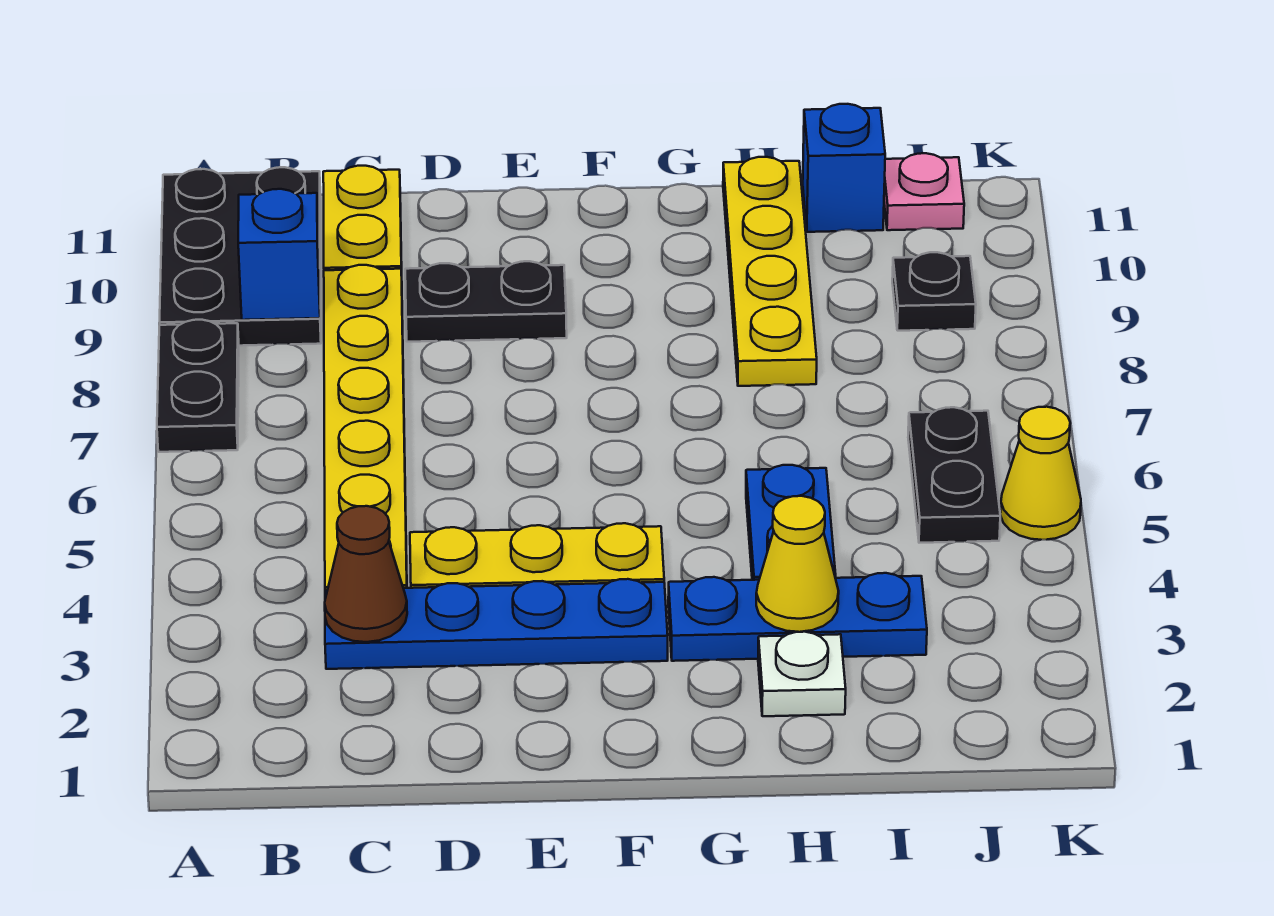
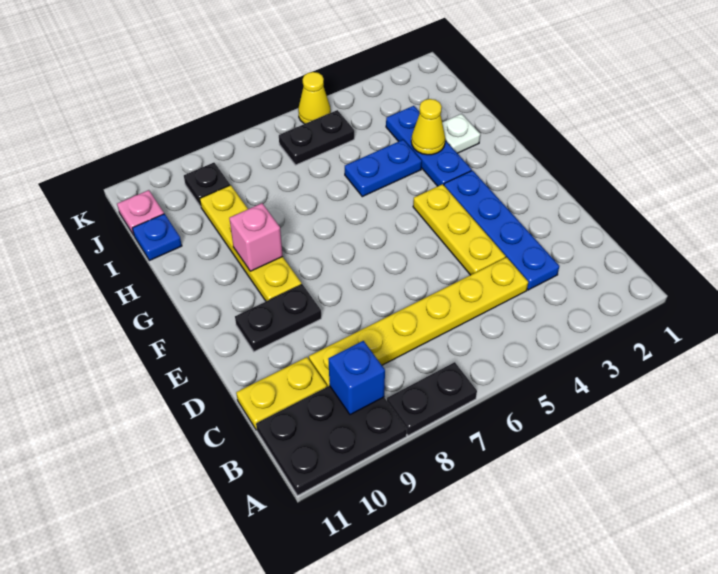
brown 1x1 cone [325,506,407,642] -> none
black 1x2 plate [405,261,567,342] -> black 1x2 plate turned to [235,284,321,352]
none -> pink 1x1 brick [229,203,283,271]
yellow 1x4 plate [723,157,817,386] -> yellow 1x4 plate turned to [200,185,302,301]
blue 1x1 brick [803,104,885,232] -> blue 1x1 plate [132,214,182,261]

